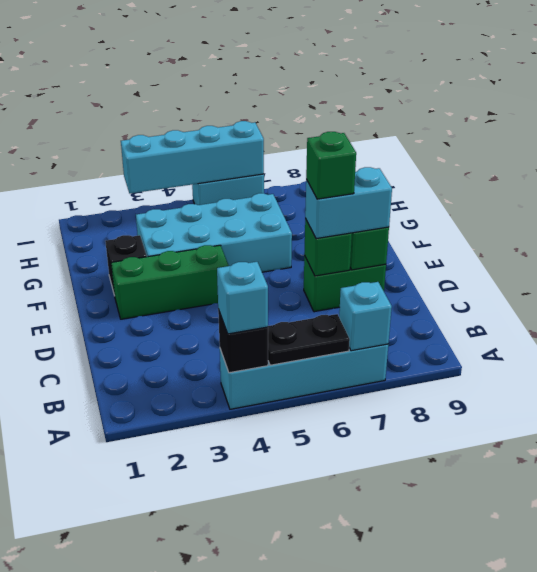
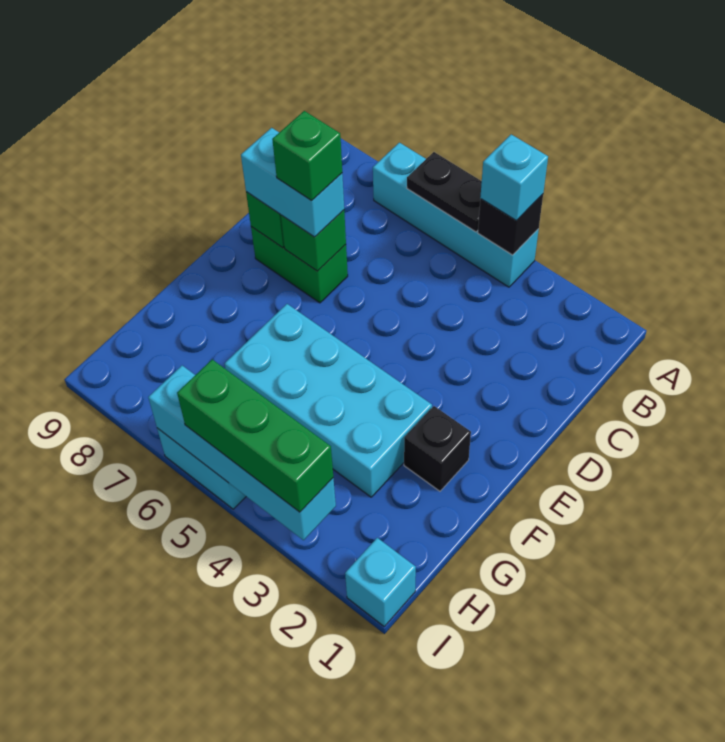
cyan 1x1 brick [339,282,392,351] -> cyan 1x1 brick moved to [345,538,416,626]
green 1x3 brick [111,245,229,319] -> green 1x3 brick moved to [177,360,333,512]

